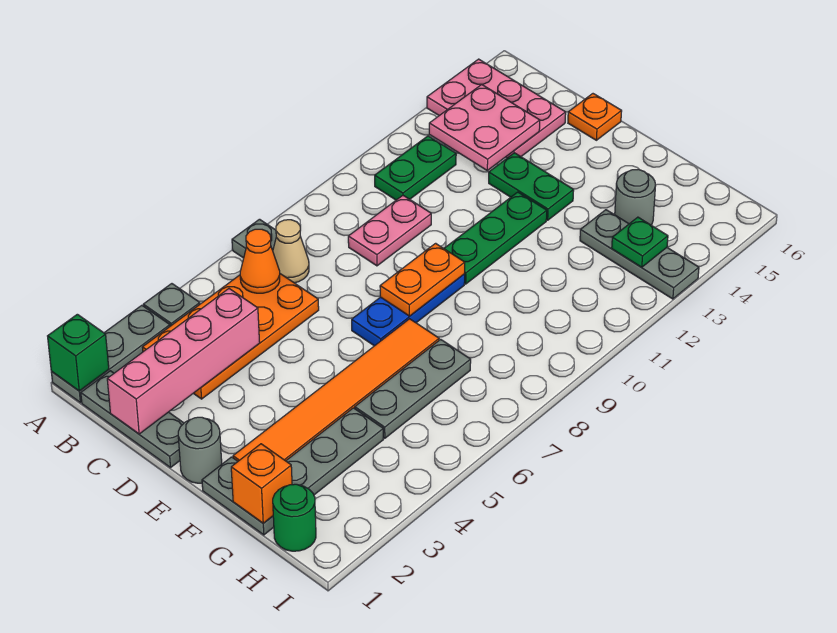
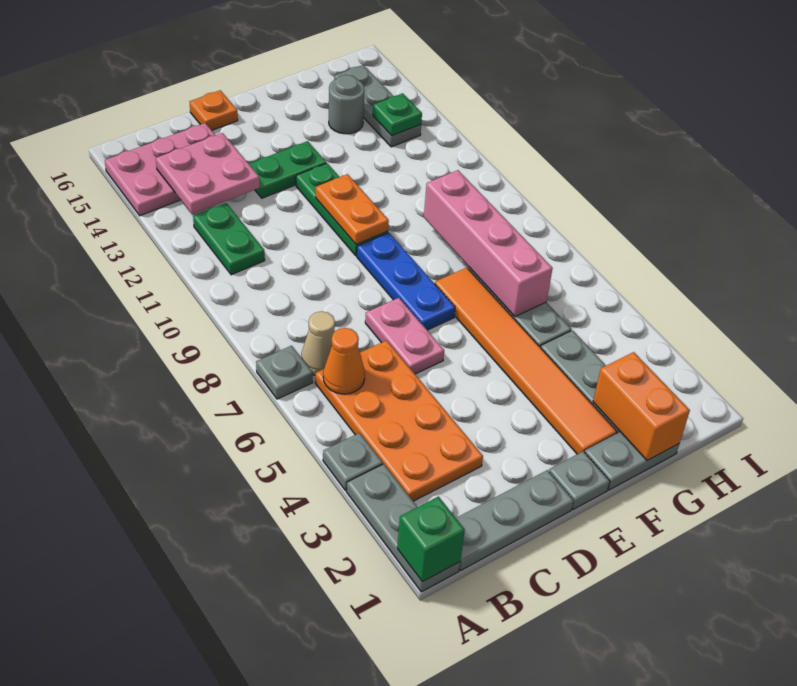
pink 1x4 brick [107,289,260,434] -> pink 1x4 brick moved to [424,170,553,317]
pink 1x2 plate [348,196,431,266] -> pink 1x2 plate moved to [365,298,444,374]
grey 1x1 round brick [178,417,222,483] -> grey 1x1 plate [549,451,610,509]
orange 1x2 plate [380,243,465,316] -> orange 1x2 plate moved to [316,174,389,245]
orange 1x1 brick [231,444,292,523] -> orange 1x2 brick [593,352,690,461]
grey 1x3 plate [580,210,699,299] -> grey 1x3 plate turned to [334,65,421,147]
green 1x1 round brick [273,484,316,551] -> none

